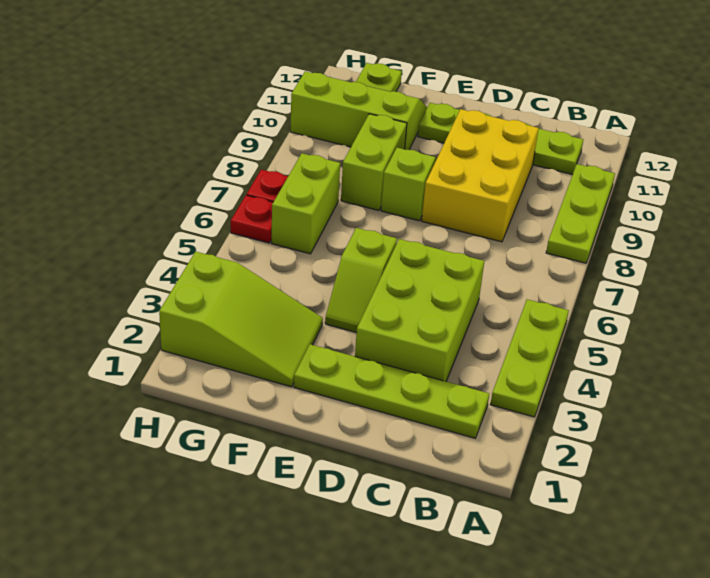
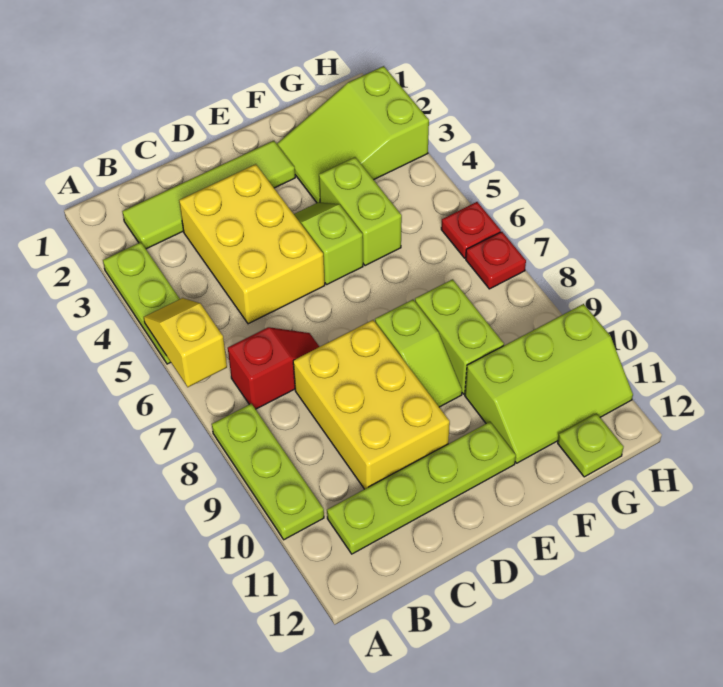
none -> yellow 1x2 slope [144,298,227,387]
lime 1x4 plate [294,344,489,438] -> lime 1x4 tile [122,141,295,249]
none -> red 1x2 slope [228,327,319,409]
lime 2x3 brick [355,239,484,381] -> yellow 2x3 brick [179,164,325,324]
lime 1x2 brick [272,153,340,254] -> lime 1x2 brick moved to [319,157,402,266]

